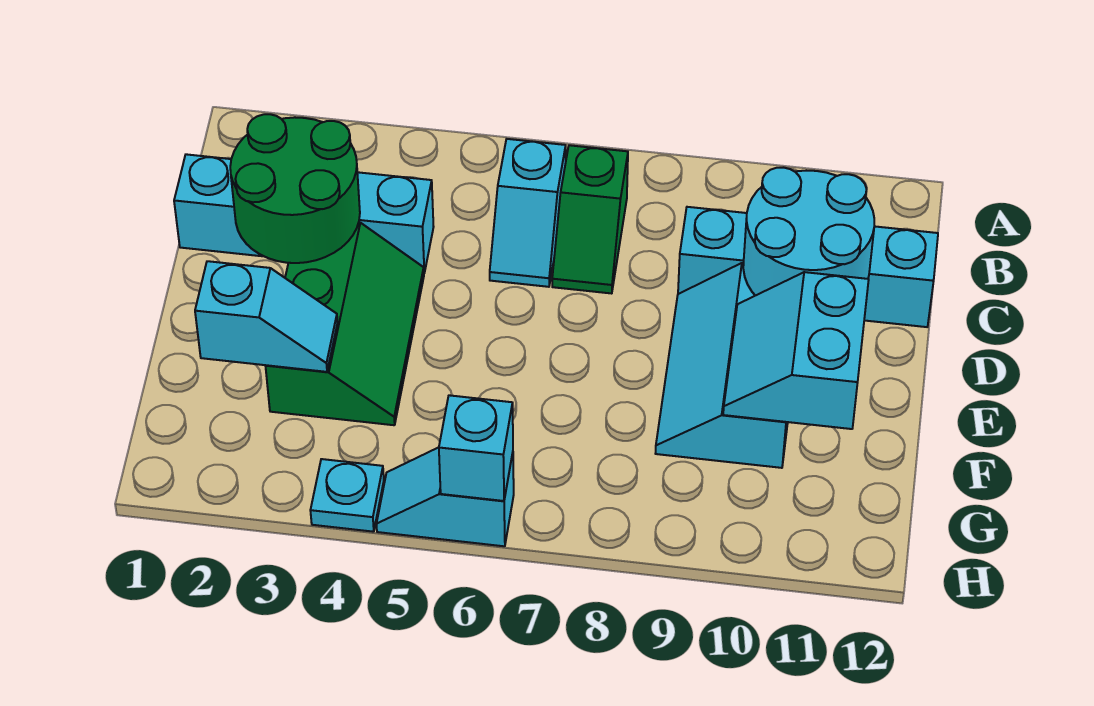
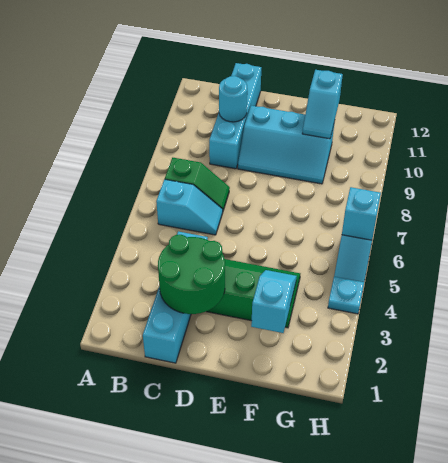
cyan 2x2 round brick [743,168,874,296] -> cyan 1x1 round brick [219,76,247,122]
cyan 2x2 slope [723,272,869,429] -> cyan 1x2 slope [302,70,343,139]

